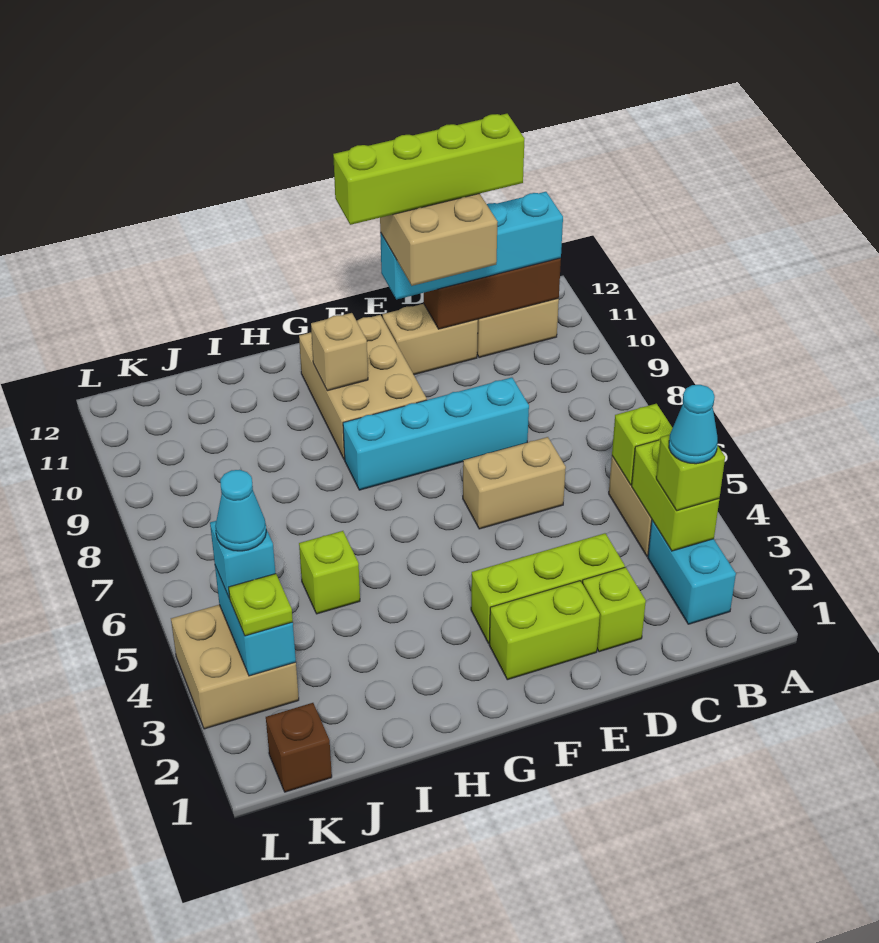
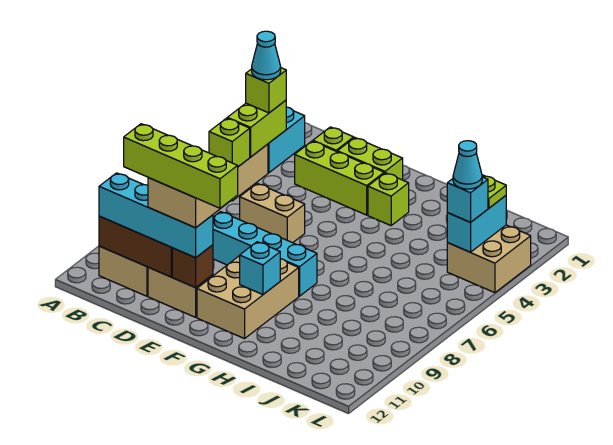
tan 1x1 brick [311,313,368,391] -> cyan 1x1 brick [240,242,280,295]
lime 1x1 brick [299,531,360,614] -> lime 1x1 brick moved to [368,173,409,226]
brown 1x1 brick [266,703,332,792] -> brown 1x1 brick moved to [172,245,213,288]

